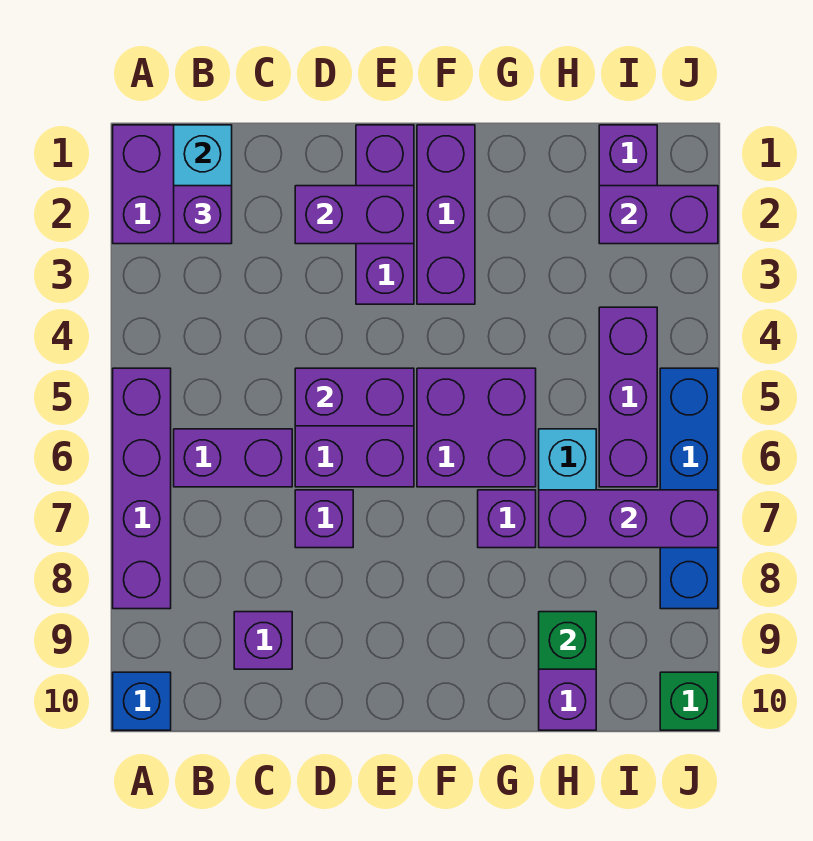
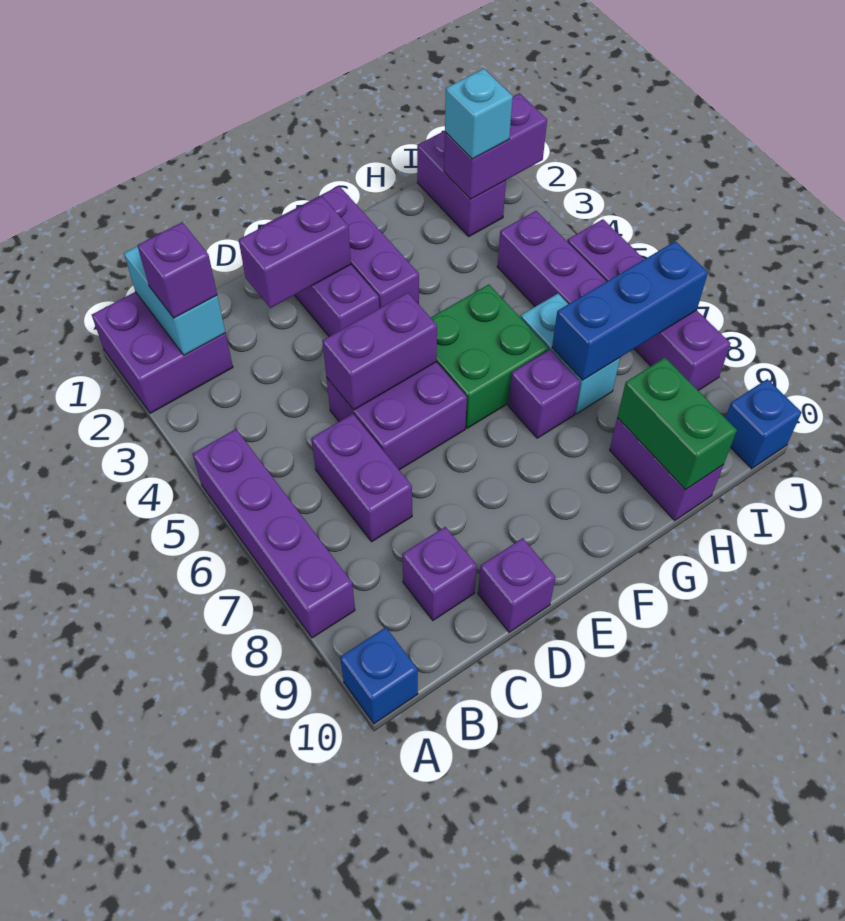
purple 1x2 brick [174,429,292,487] -> purple 1x2 brick turned to [311,414,412,542]
purple 1x1 brick [295,490,353,548] -> purple 1x1 brick moved to [478,538,555,632]
purple 2x2 brick [417,368,536,487] -> green 2x2 brick [431,284,548,428]
purple 1x3 brick [539,490,718,548] -> blue 1x3 brick [552,241,708,380]
green 1x1 brick [539,612,596,669] -> green 1x2 brick [617,358,737,490]
none -> cyan 1x1 brick [445,69,513,159]
blue 1x4 brick [660,368,718,609] -> purple 1x4 brick [567,219,730,391]
green 1x1 brick [660,672,718,730] -> blue 1x1 brick [725,379,802,469]

